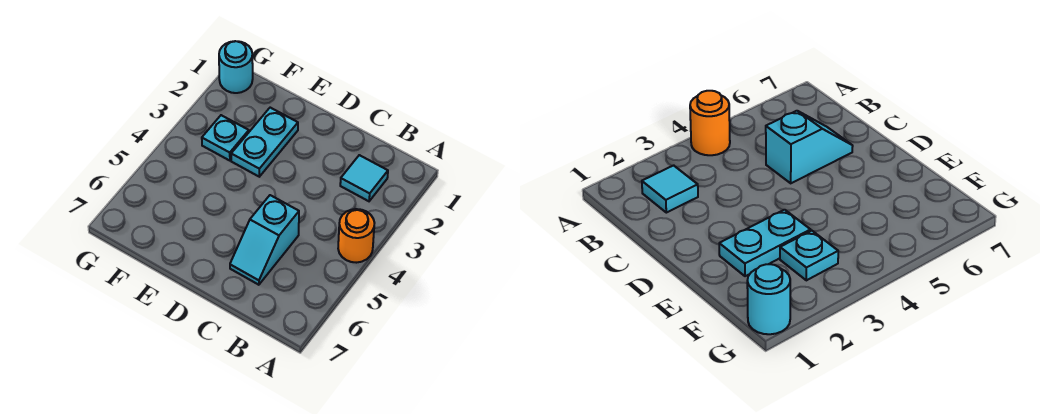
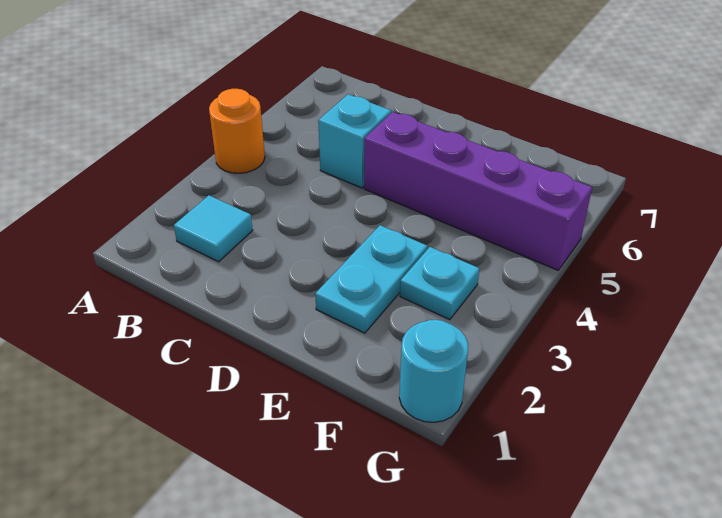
none -> purple 1x4 brick [364,112,592,270]

